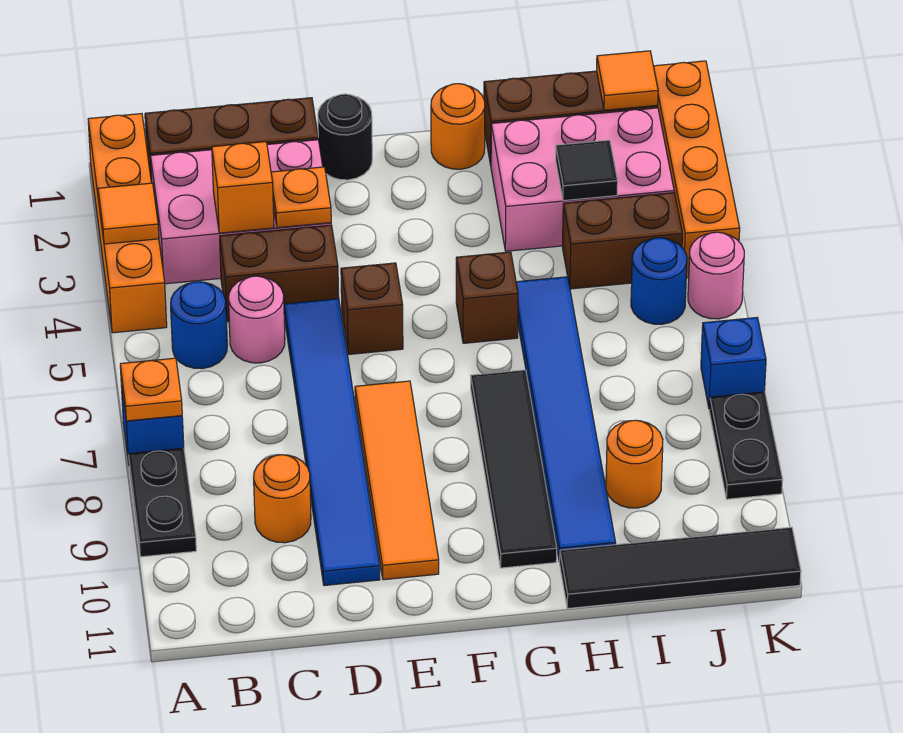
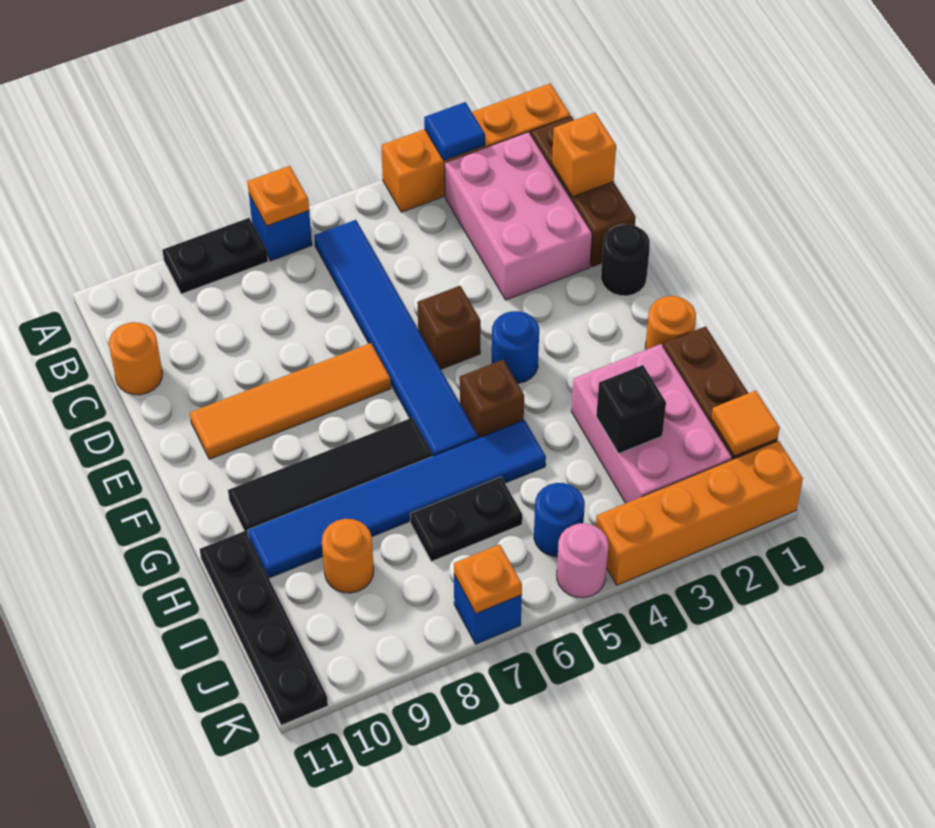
orange 1x1 tile [98,183,159,244] -> blue 1x1 tile [424,102,485,160]
blue 1x1 round brick [171,282,227,369] -> blue 1x1 round brick moved to [492,311,539,383]
orange 1x1 brick [212,142,274,233] -> orange 1x1 brick moved to [552,113,616,197]
brown 1x2 brick [220,225,339,322] -> none
pink 1x1 round brick [229,276,285,363] -> none
orange 1x1 round brick [254,455,311,543] -> orange 1x1 round brick moved to [109,322,162,395]
orange 1x1 plate [271,167,331,228] -> orange 1x1 plate moved to [454,544,522,613]
blue 1x6 tile [284,299,380,586] -> blue 1x6 tile turned to [314,220,478,456]
black 1x4 tile [560,527,801,608] -> black 1x4 plate [200,531,328,725]
black 1x1 tile [556,140,618,201] -> black 1x1 brick [596,365,666,454]
brown 1x2 brick [563,193,682,289] -> none
black 1x2 plate [709,392,783,499] -> black 1x2 plate moved to [410,477,522,561]

